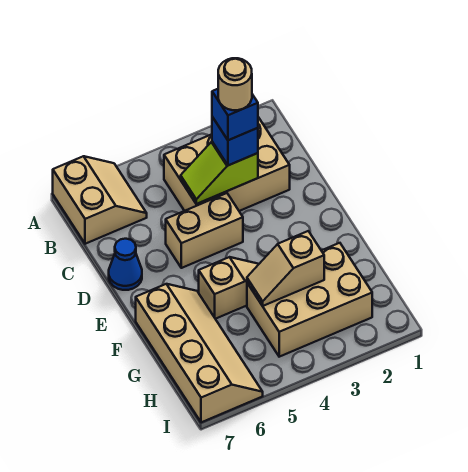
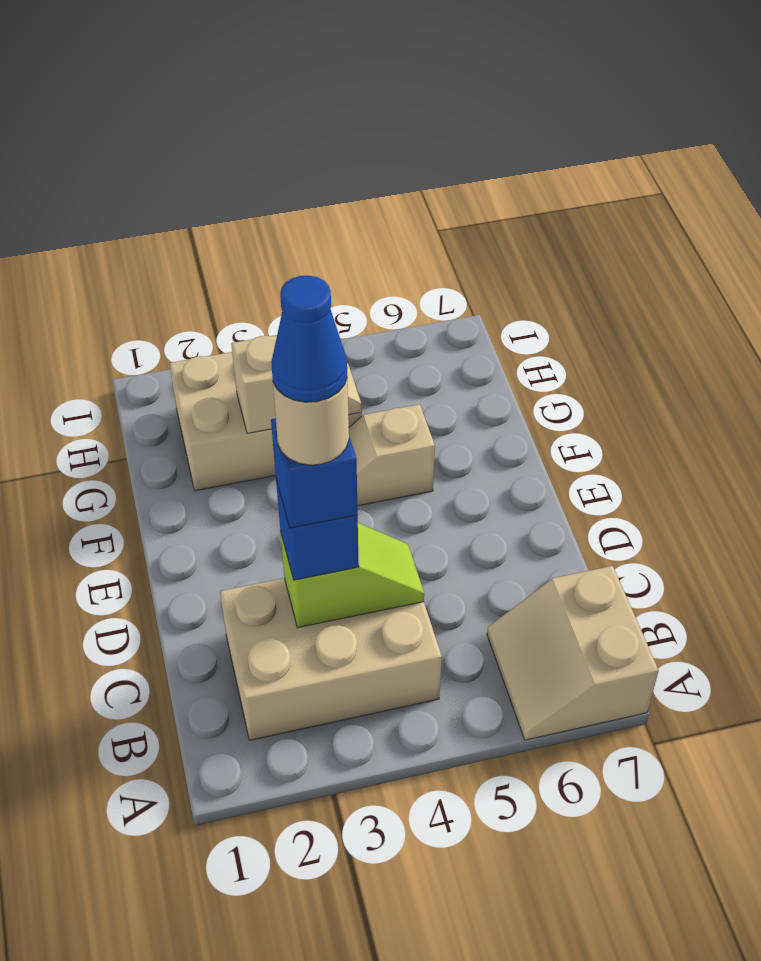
tan 1x2 brick [166,193,243,268] -> none
blue 1x1 cone [109,239,142,290] -> blue 1x1 cone moved to [271,276,347,402]
tan 2x4 slope [136,284,263,422] -> none

